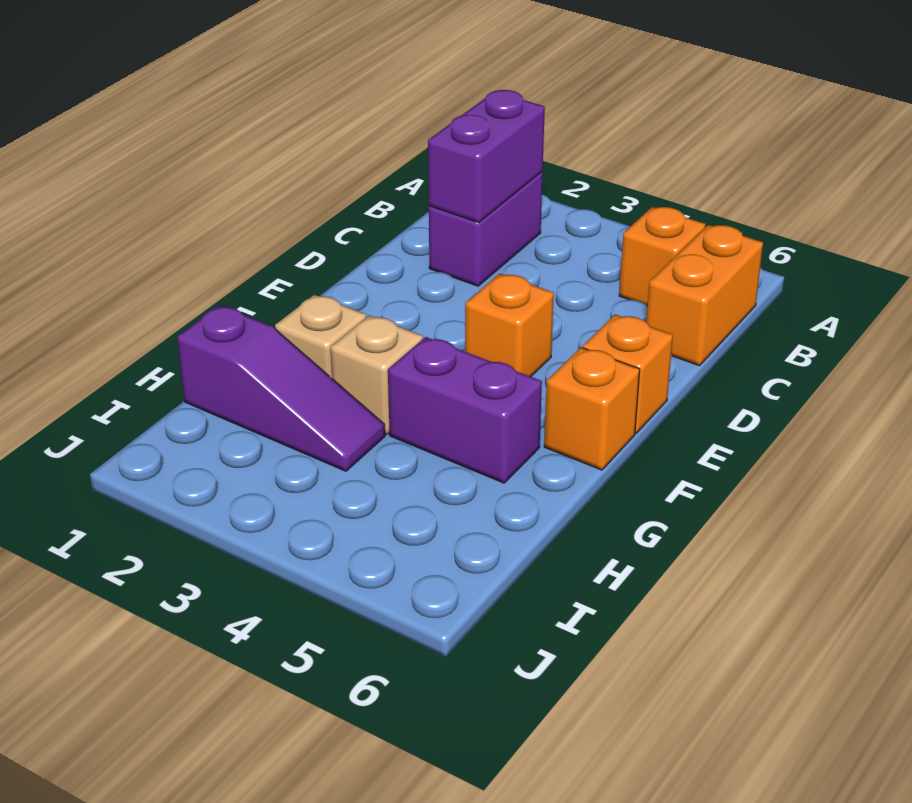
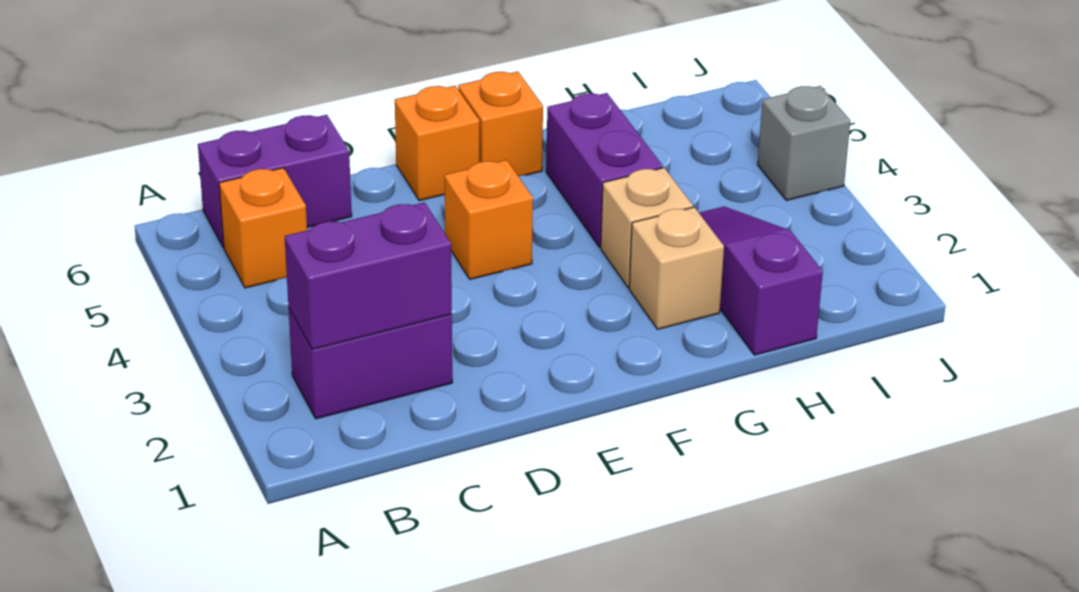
orange 1x2 brick [646,225,763,366] -> purple 1x2 brick [198,115,352,247]
none -> grey 1x1 brick [758,86,850,200]

